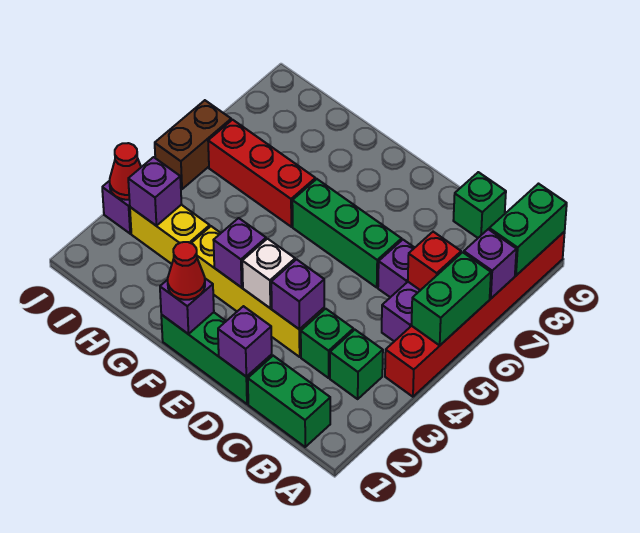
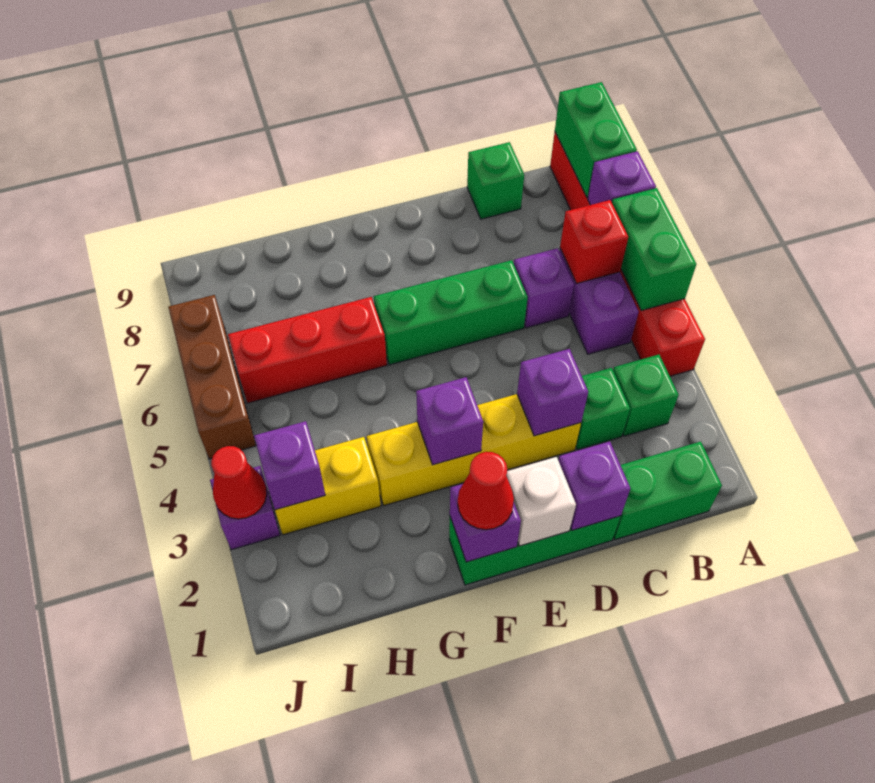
white 1x1 brick [242,239,295,308] -> white 1x1 brick moved to [507,457,576,546]
brown 1x2 brick [155,100,231,189] -> brown 1x3 brick [168,295,256,459]

